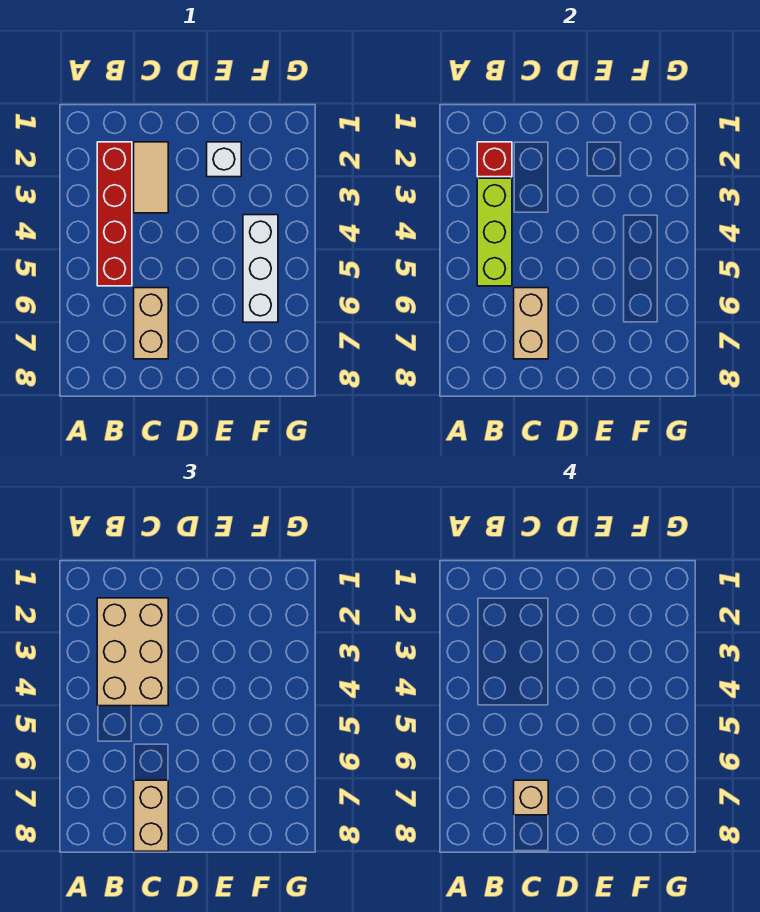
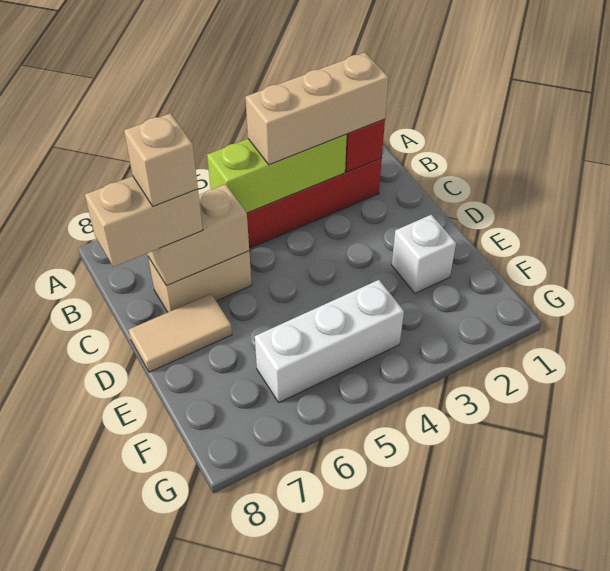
tan 2x3 brick [97,598,168,706] -> tan 1x3 brick [246,53,388,165]
tan 1x2 tile [134,142,168,213] -> tan 1x2 tile moved to [129,294,232,372]

